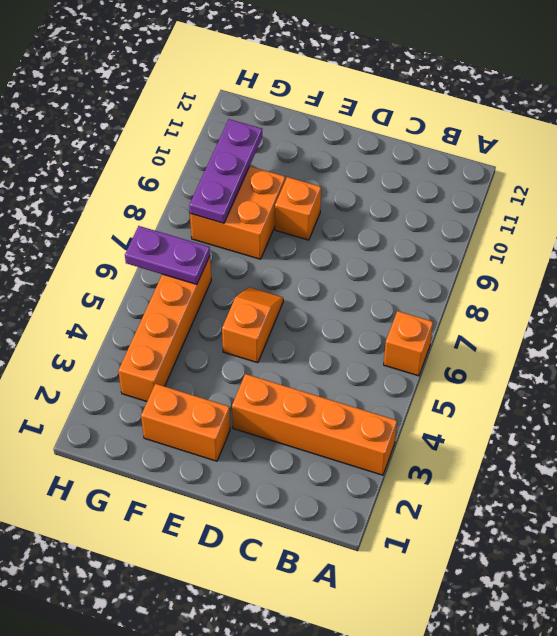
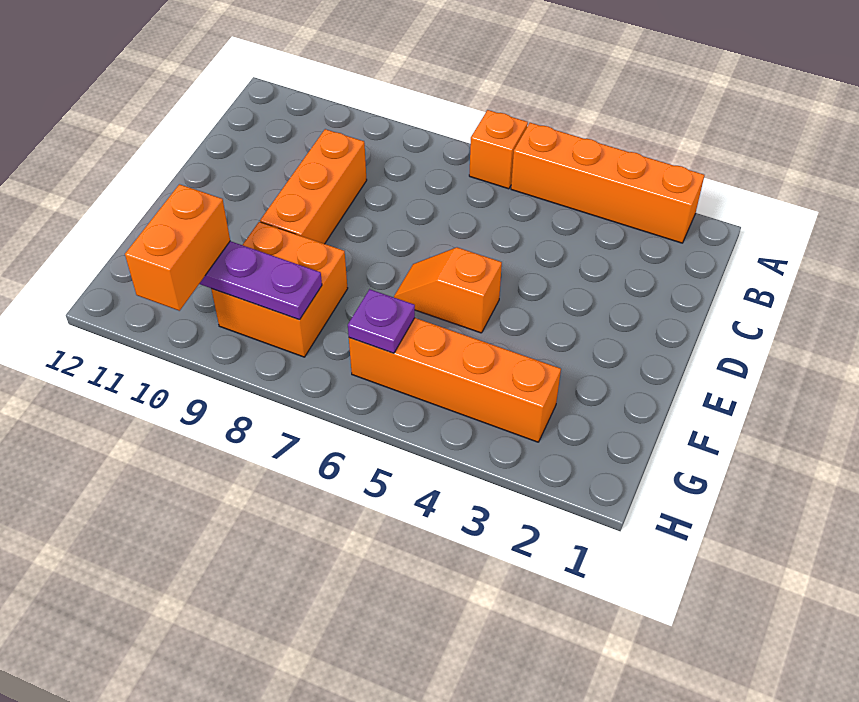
orange 1x4 brick [232,374,397,475] -> orange 1x4 brick turned to [511,123,704,243]
orange 1x2 brick [141,384,230,461] -> orange 1x2 brick moved to [125,184,230,311]
orange 1x1 brick [275,177,321,240] -> orange 1x3 brick [260,129,367,244]
purple 1x2 plate [125,226,210,284] -> purple 1x1 plate [348,289,415,353]

